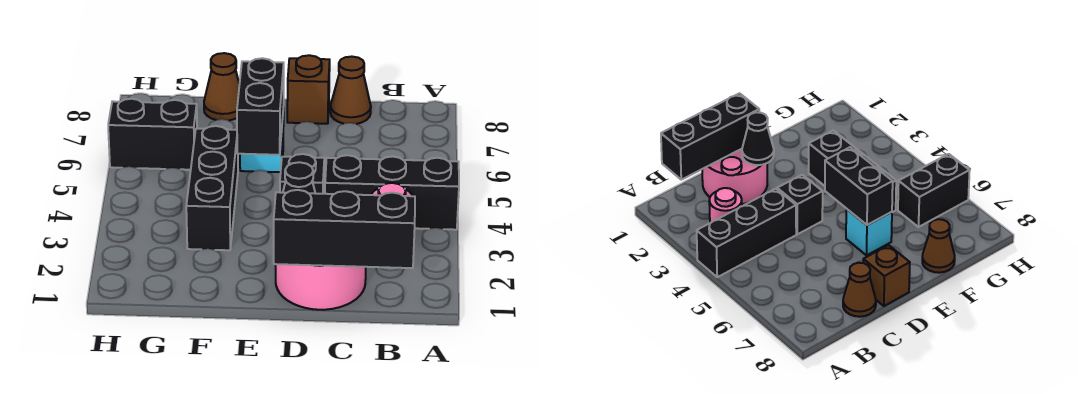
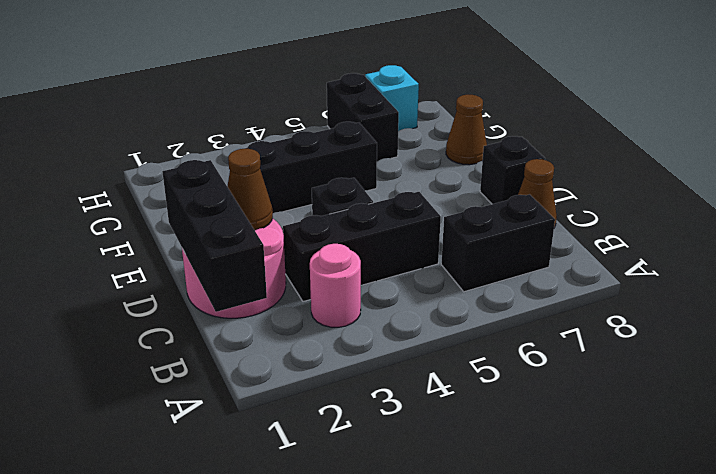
black 1x3 brick [325,155,459,230] -> black 1x3 brick turned to [283,192,441,302]
black 1x1 cone [283,162,315,193] -> brown 1x1 cone [227,149,273,230]
brown 1x1 brick [287,55,330,124] -> black 1x1 brick [480,136,545,204]
black 1x2 brick [237,58,284,155] -> black 1x2 brick moved to [441,194,555,292]
cyan 1x1 brick [240,107,284,172] -> cyan 1x1 brick moved to [365,65,419,131]

